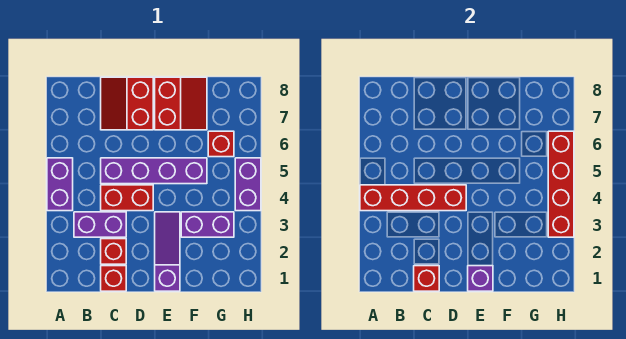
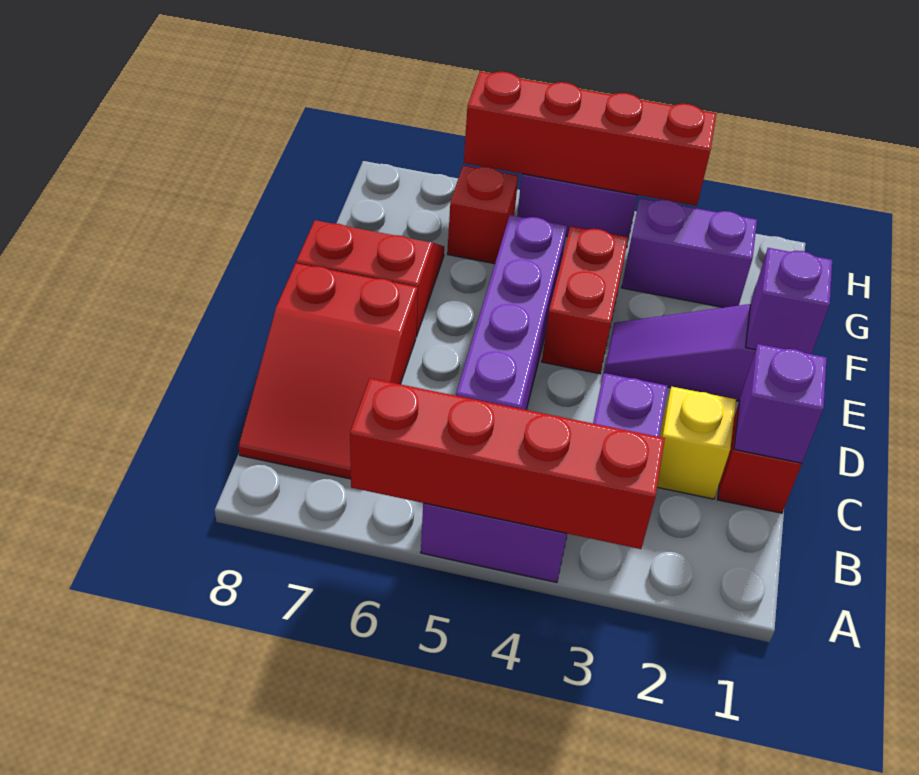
red 1x4 brick [360,185,466,211] -> red 1x4 brick turned to [350,378,665,549]
red 1x1 brick [414,266,439,291] -> purple 1x1 brick [734,344,827,463]
red 1x1 brick [101,239,126,264] -> yellow 1x1 brick [657,386,736,499]
red 1x2 brick [101,185,153,211] -> red 1x2 brick moved to [542,226,628,374]
red 2x2 slope [101,77,153,130] -> red 2x3 slope [238,263,418,479]
purple 1x2 brick [181,212,234,237] -> purple 1x2 brick turned to [622,198,757,308]

